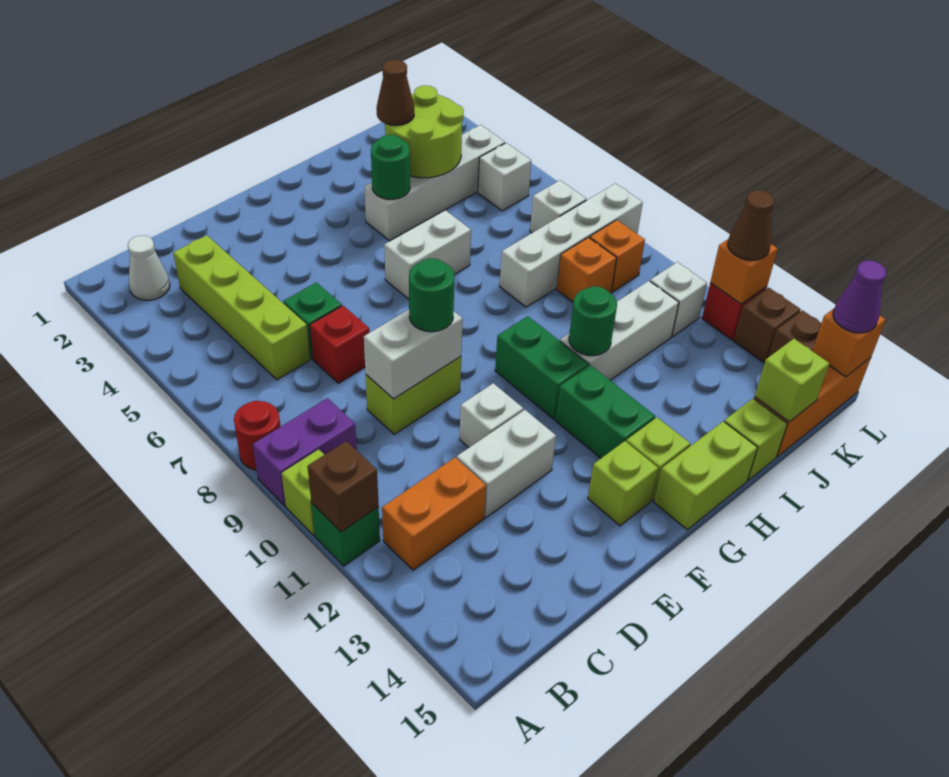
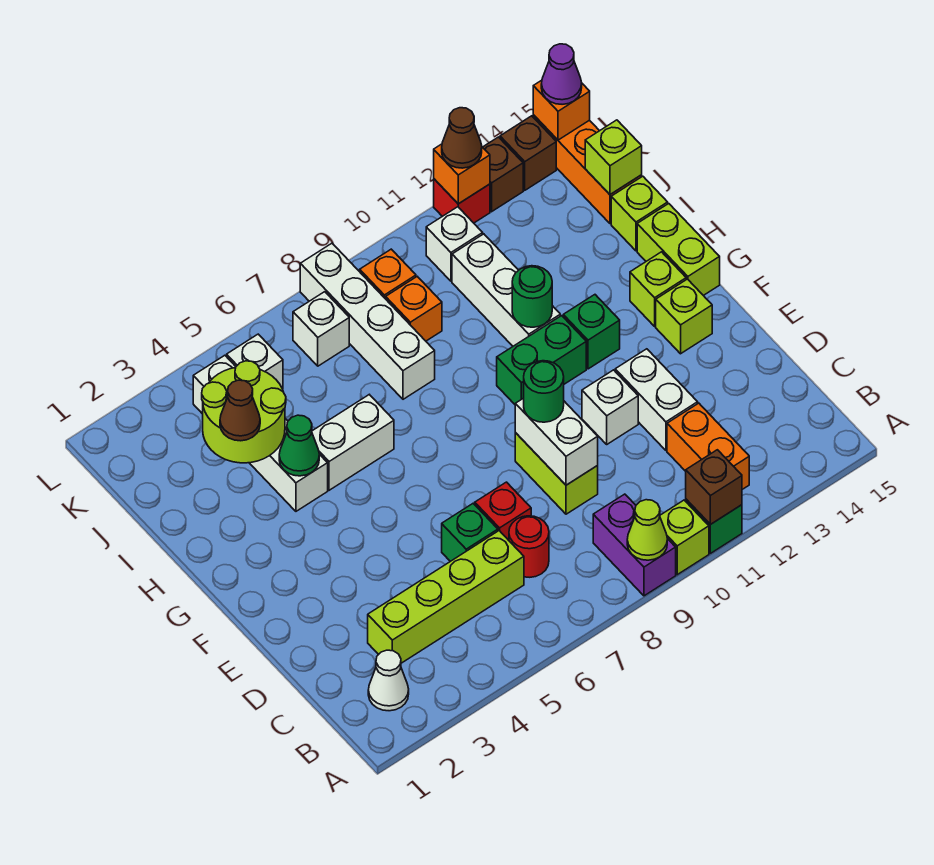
red 1x1 round brick [234,401,281,470] -> red 1x1 round brick moved to [509,516,549,577]
none -> lime 1x1 cone [627,500,667,560]
white 1x2 brick [384,210,471,299] -> white 1x2 brick turned to [312,395,394,490]
green 1x2 brick [556,365,655,458] -> green 1x1 brick [563,295,620,369]
green 1x1 round brick [371,135,410,200] -> green 1x1 cone [279,415,319,476]

